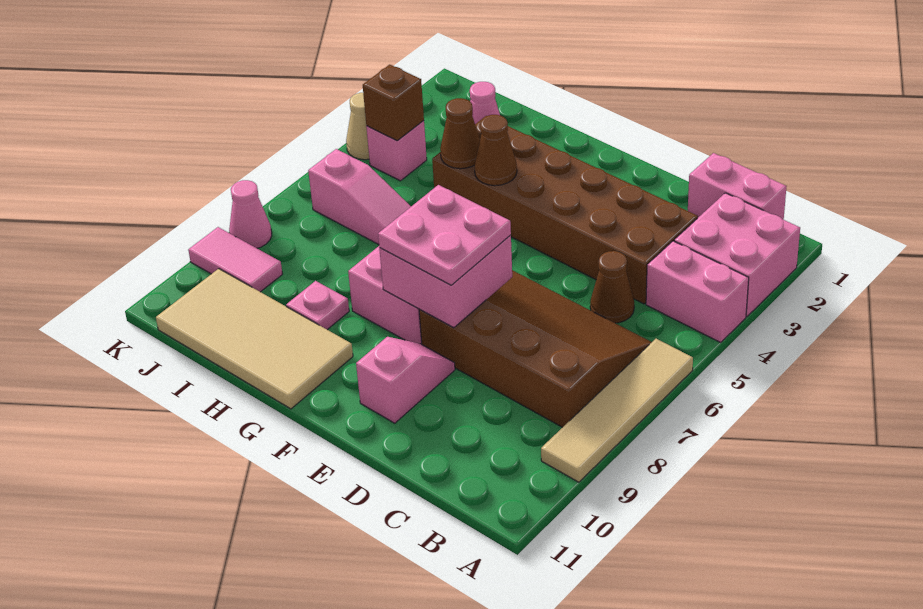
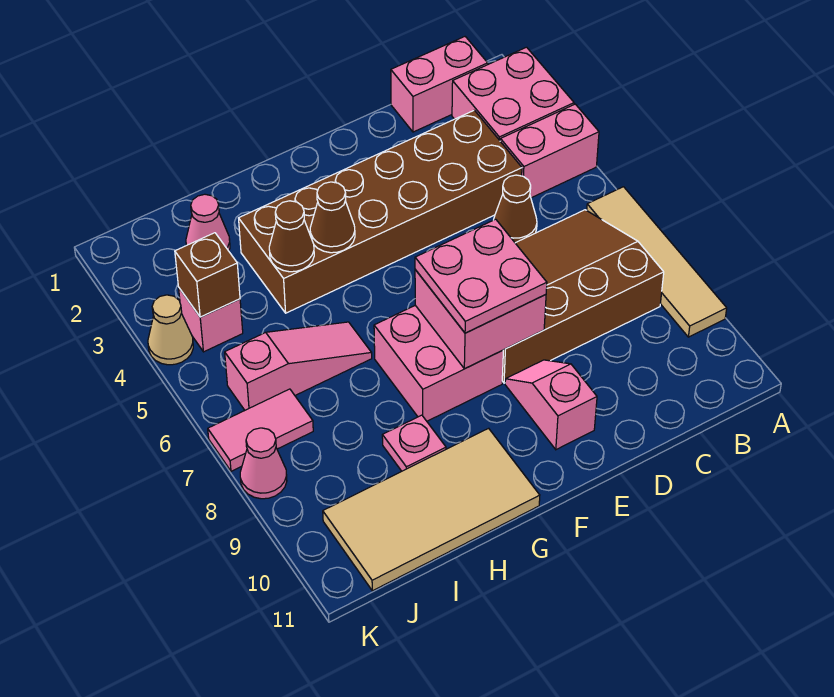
pink 1x2 tile [188,227,282,292] -> pink 1x2 tile moved to [208,389,313,471]

